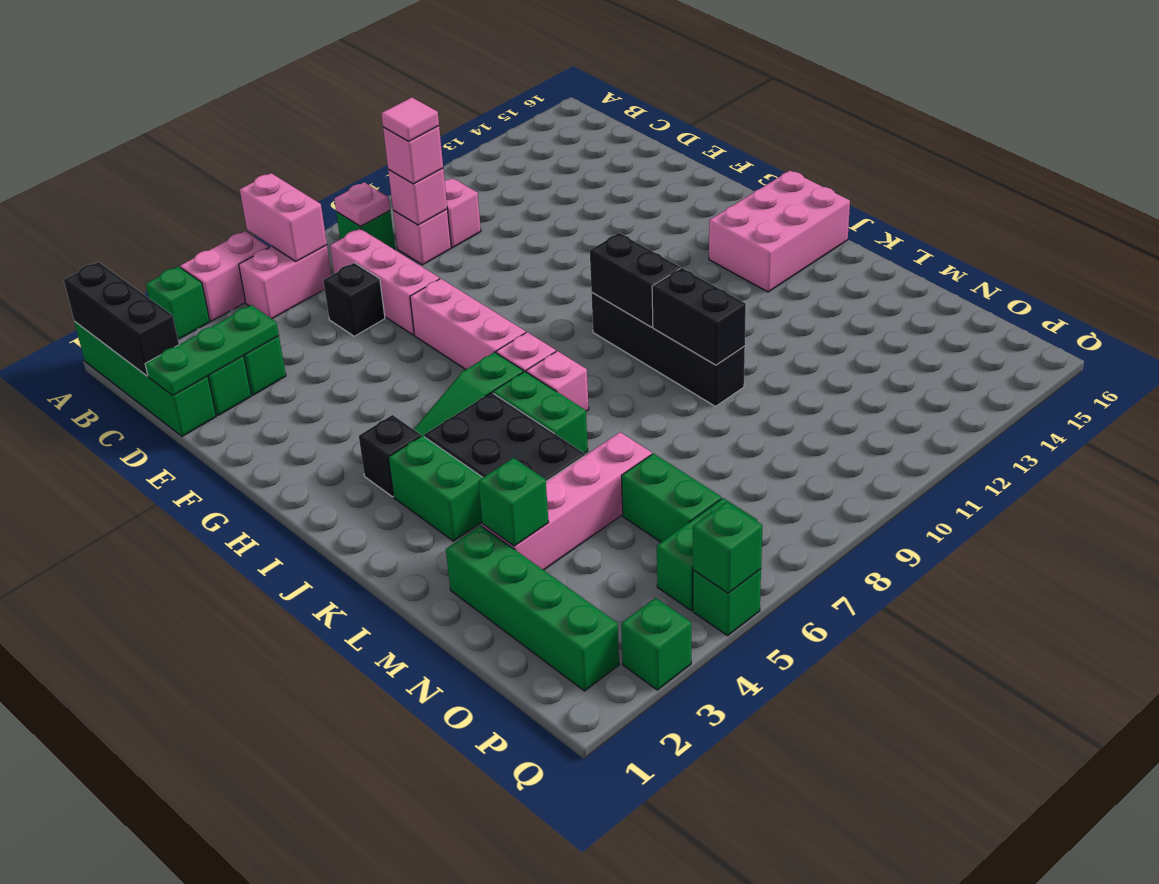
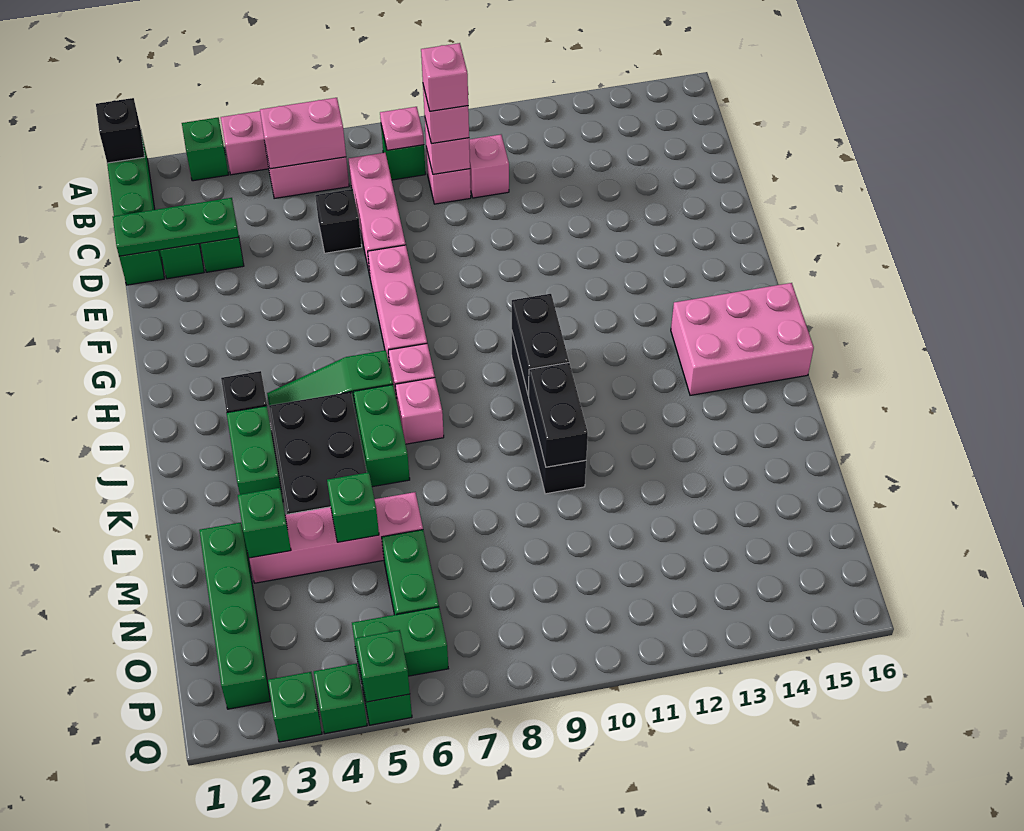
black 1x3 brick [64,262,179,376] -> black 1x1 brick [96,98,145,163]
pink 1x2 brick [240,173,327,262] -> pink 1x2 brick turned to [260,98,346,169]
pink 1x1 tile [381,97,439,141] -> pink 1x1 brick [421,43,468,111]
none -> green 1x1 brick [327,472,379,542]
none -> green 1x1 brick [314,663,367,734]

